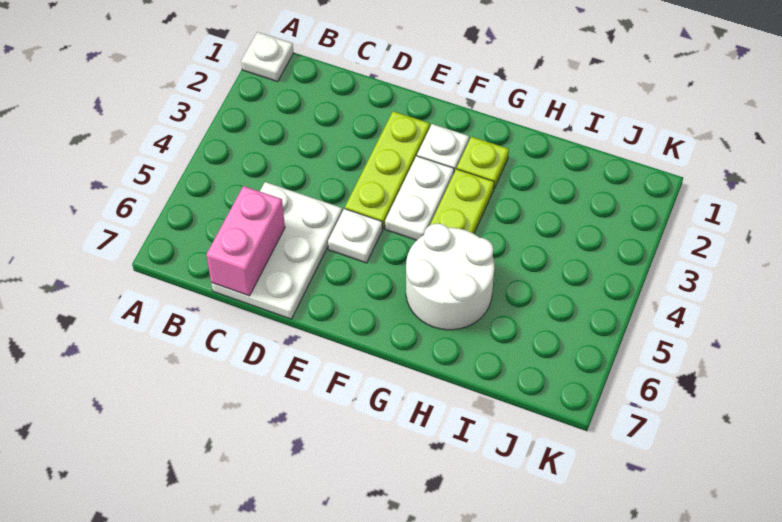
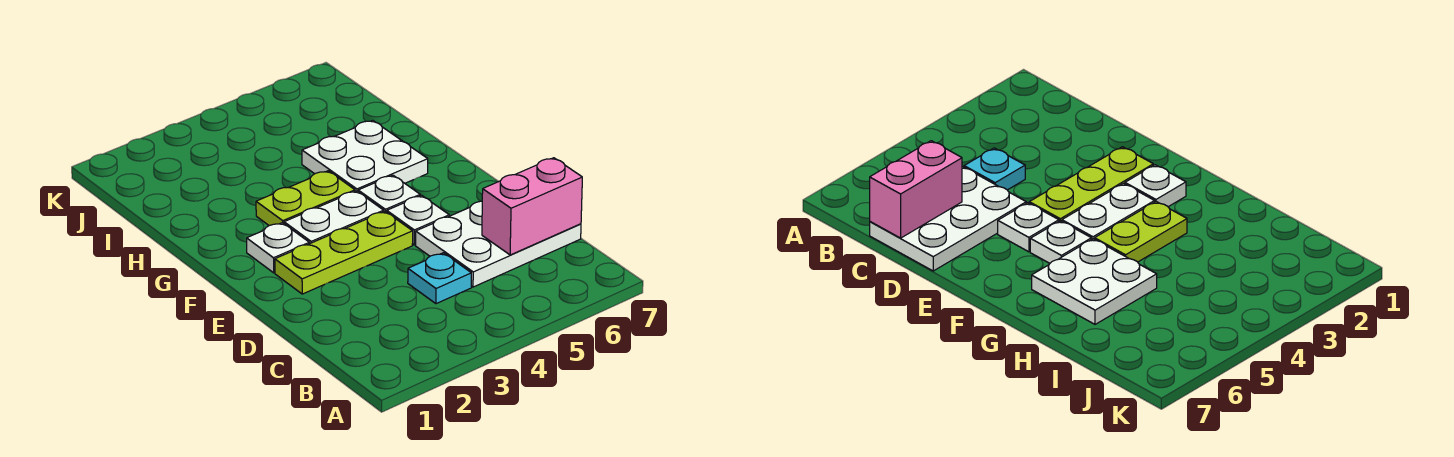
white 1x1 plate [241,32,293,81] -> white 1x1 plate moved to [358,175,420,212]
none -> cyan 1x1 plate [408,253,471,304]
lime 1x1 plate [457,137,509,188] -> none
white 2x2 round brick [406,224,494,330] -> white 2x2 plate [302,120,428,192]

